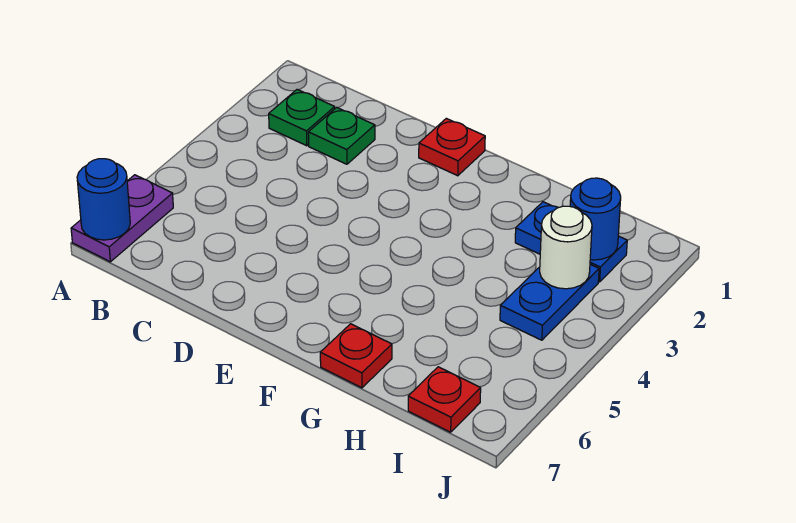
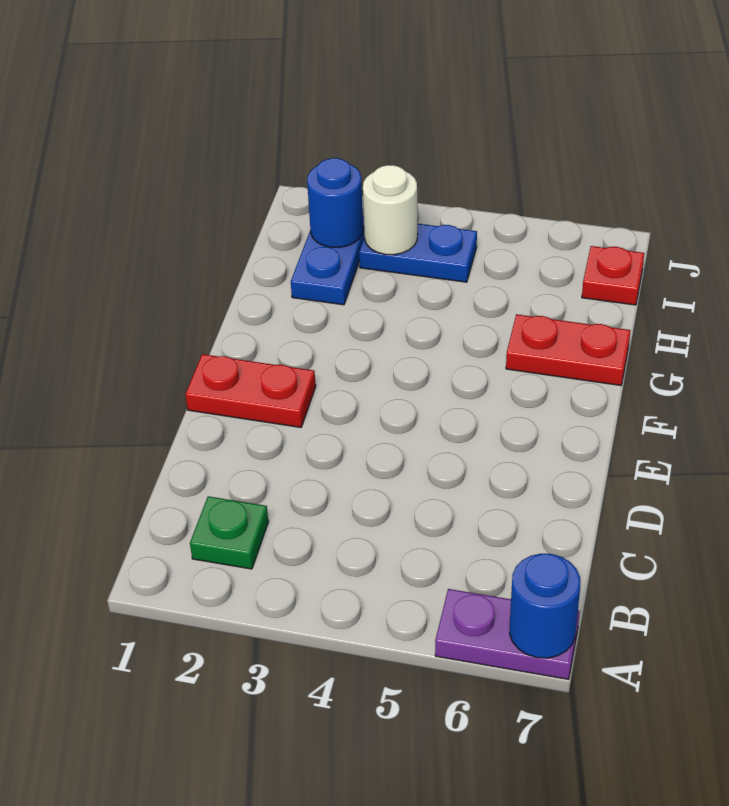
green 1x1 plate [308,107,375,164] -> none
red 1x1 plate [419,118,485,176] -> red 1x2 plate [185,354,316,427]
red 1x1 plate [320,324,392,388] -> red 1x2 plate [506,314,630,385]

